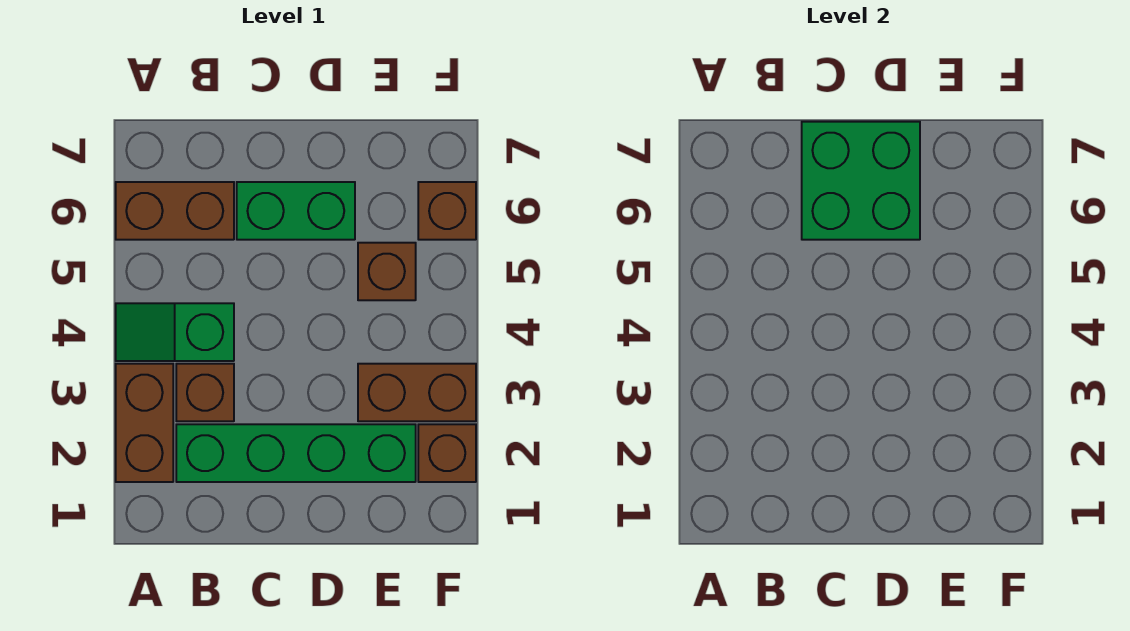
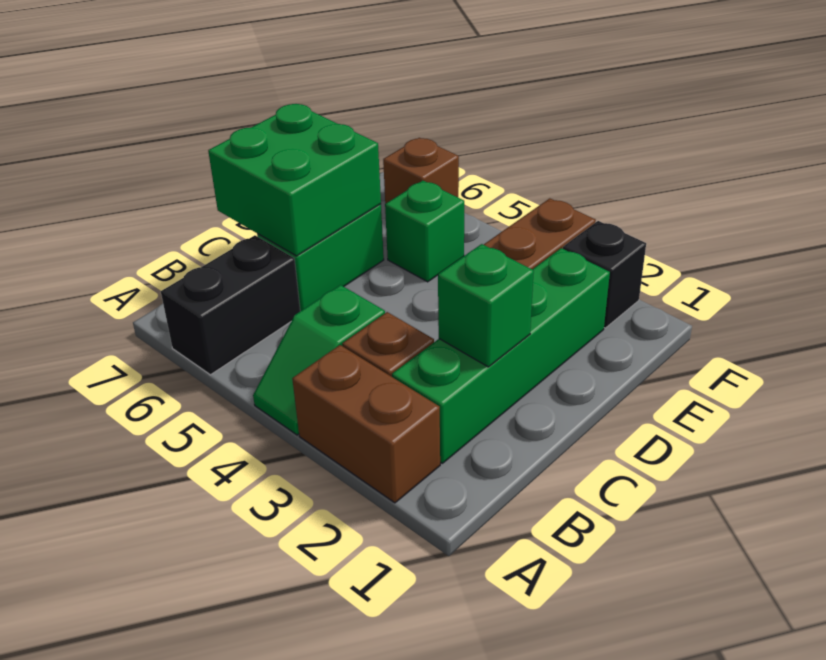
brown 1x2 brick [116,182,234,240] -> black 1x2 brick [161,235,300,375]
none -> green 1x1 brick [438,244,534,367]
brown 1x1 brick [358,243,416,300] -> green 1x1 brick [385,181,464,282]
brown 1x1 brick [418,424,476,482] -> black 1x1 brick [563,221,646,328]

